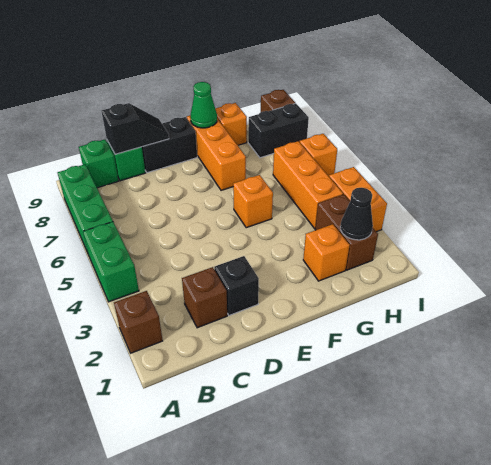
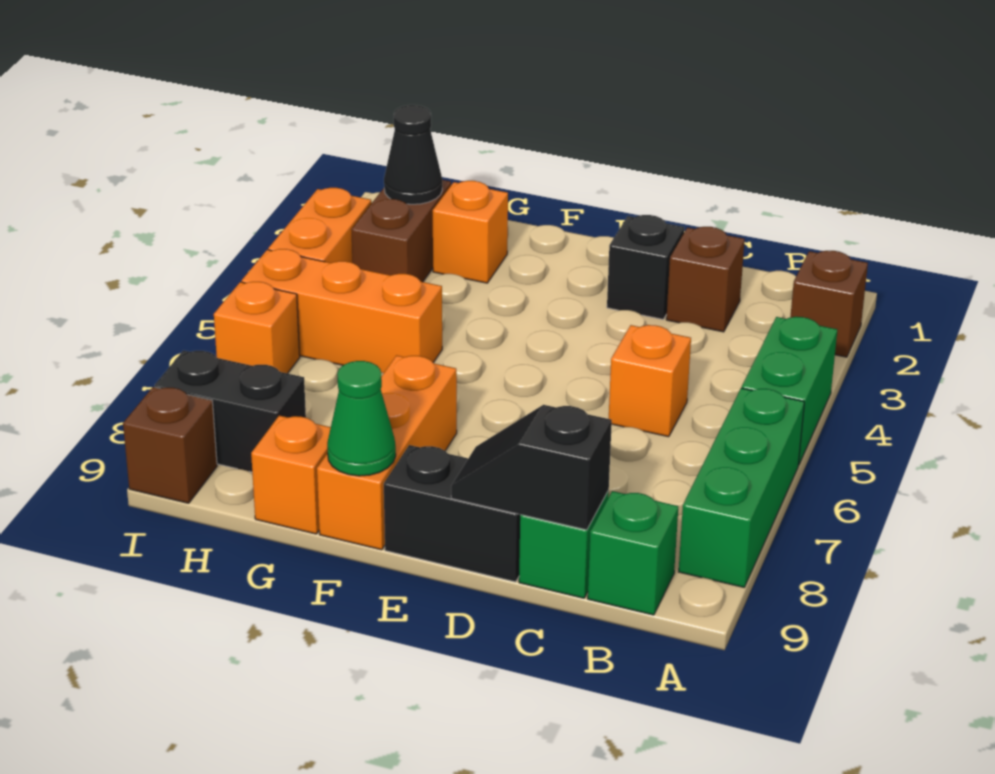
orange 1x1 brick [233,175,273,228] -> orange 1x1 brick moved to [609,325,691,437]
orange 1x3 brick [273,141,343,228] -> orange 1x3 brick turned to [242,249,442,373]

